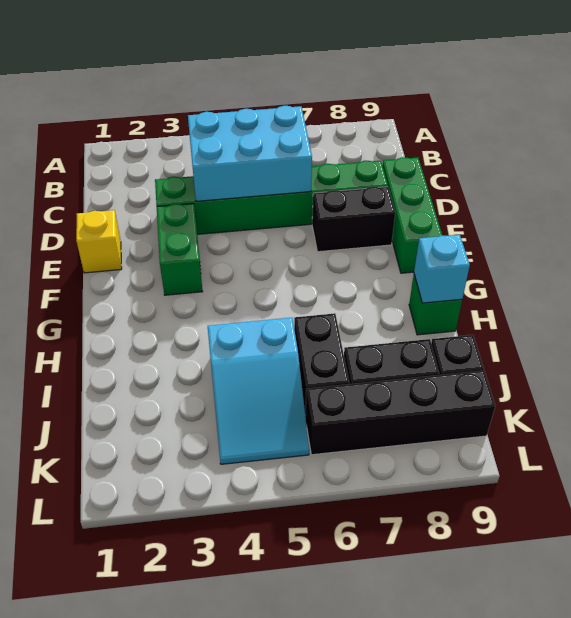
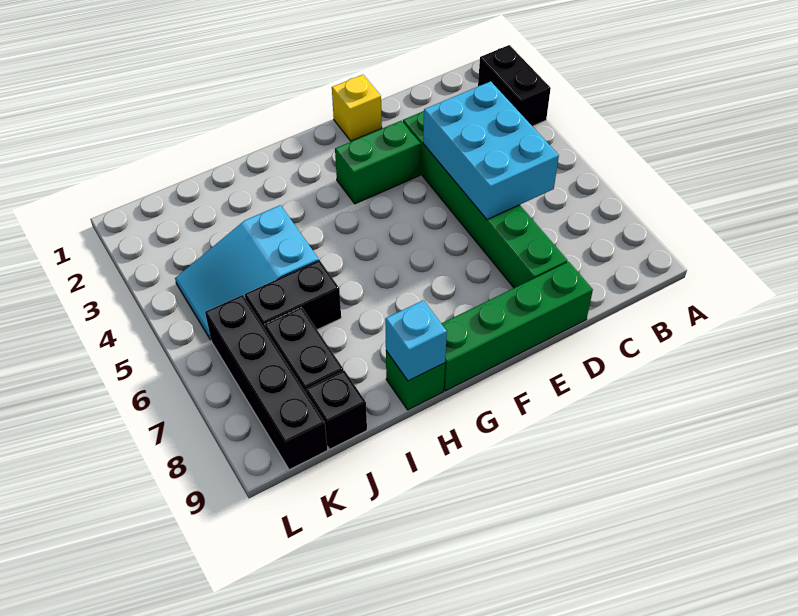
green 1x3 brick [382,157,442,273] -> green 1x4 brick [441,262,593,391]
black 1x2 brick [312,187,395,252] -> black 1x2 brick moved to [478,45,551,126]

